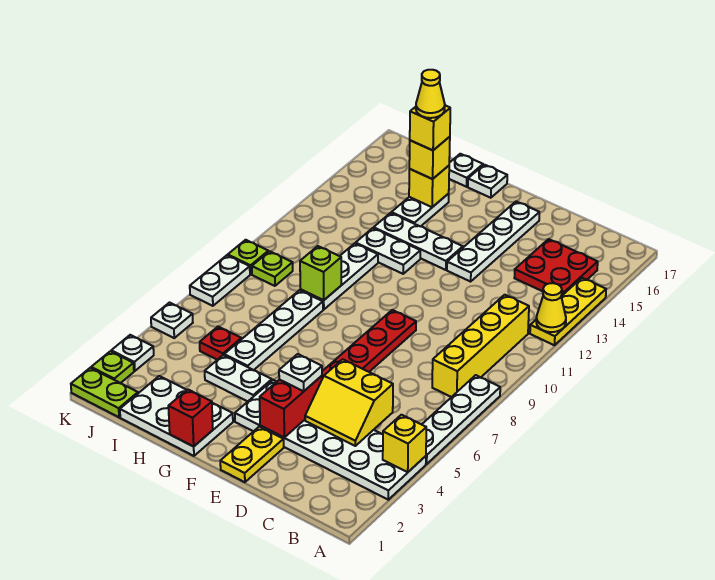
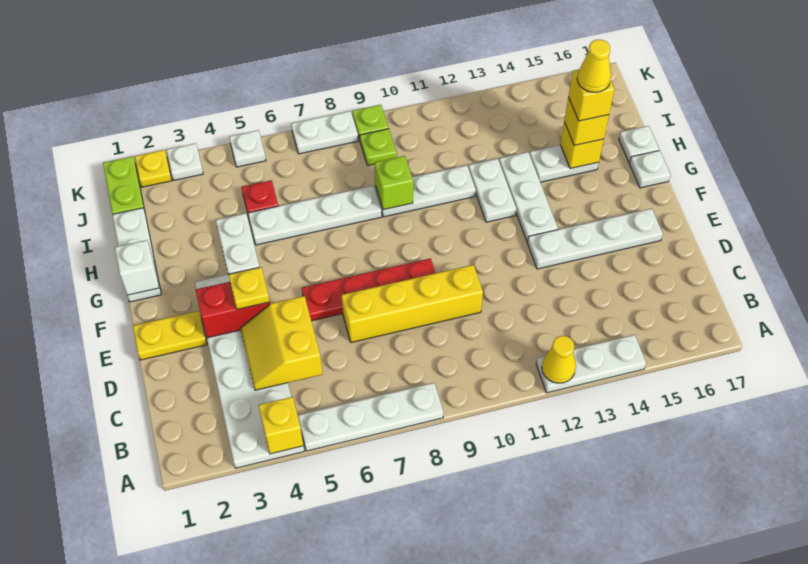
yellow 1x3 plate [530,278,606,345] -> white 1x3 plate [536,335,646,393]
yellow 1x4 brick [432,295,529,397] -> yellow 1x4 brick moved to [341,265,483,342]
red 2x2 plate [514,239,598,296] -> none
white 1x1 plate [279,354,322,391] -> yellow 1x1 plate [228,267,270,310]
white 2x3 plate [120,376,233,456] -> white 1x3 plate [112,208,161,302]
red 1x1 brick [168,389,213,447] -> white 1x1 brick [115,240,159,295]
lime 1x1 plate [91,351,134,383] -> yellow 1x1 plate [135,150,172,187]

